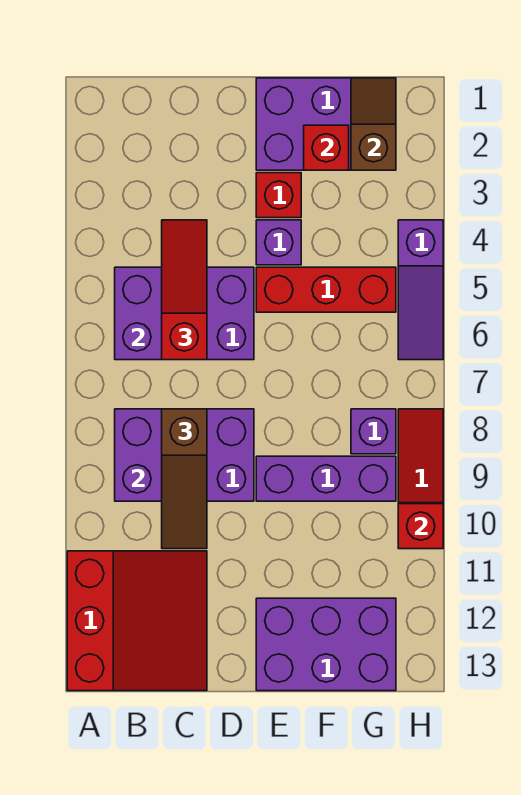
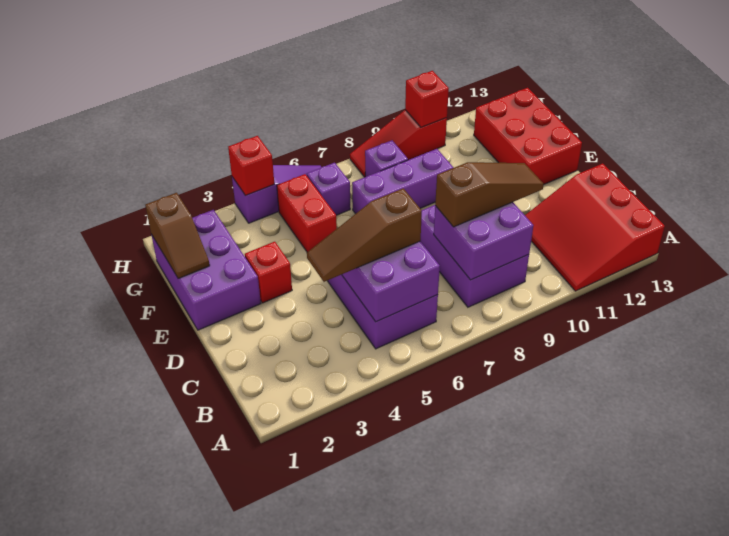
red 3x3 slope [67,551,207,691] -> red 3x3 slope turned to [525,164,665,291]
red 1x3 slope [162,220,207,360] -> brown 1x3 slope [307,188,422,282]
purple 1x1 brick [256,220,301,265] -> purple 1x1 brick moved to [307,163,350,215]
red 1x3 brick [256,267,396,312] -> red 1x2 brick [277,174,337,252]
purple 1x3 brick [256,456,396,501] -> purple 1x3 brick turned to [352,149,454,214]
purple 2x3 brick [256,598,396,691] -> red 2x3 brick [474,88,582,184]
red 1x1 brick [304,125,349,170] -> red 1x1 brick moved to [228,136,274,196]
brown 1x2 slope [351,78,396,170] -> brown 1x2 slope turned to [145,193,210,279]

